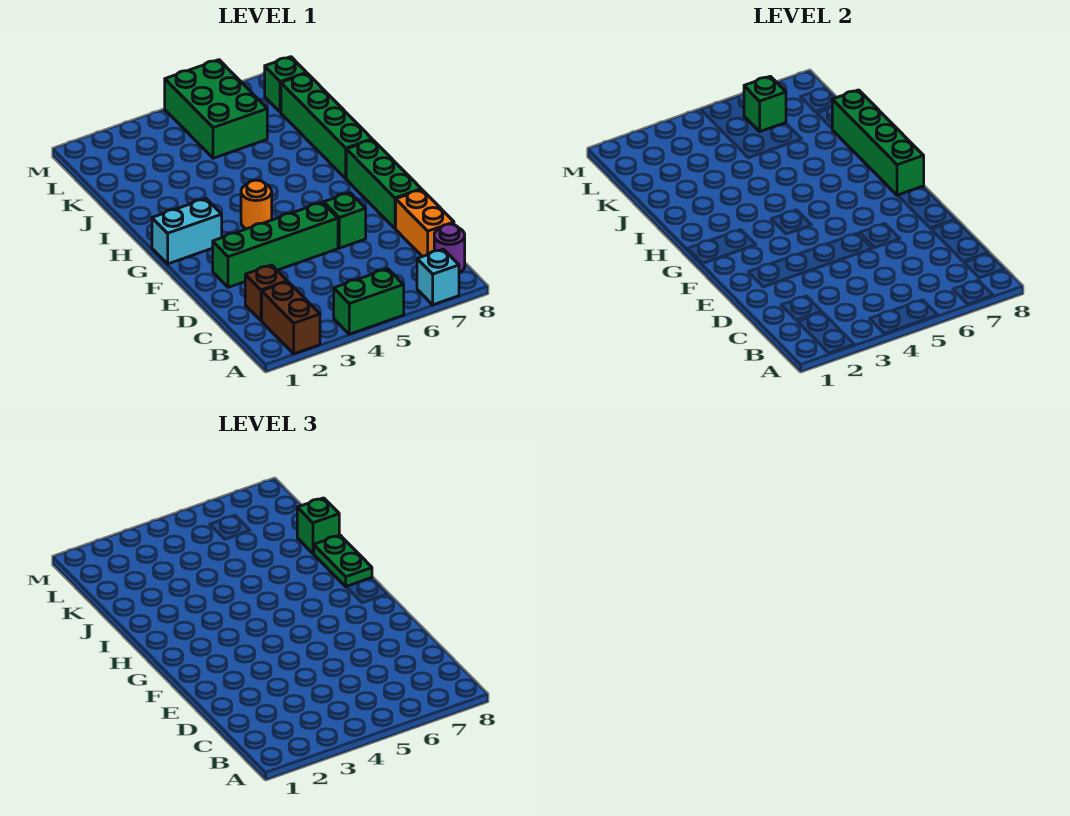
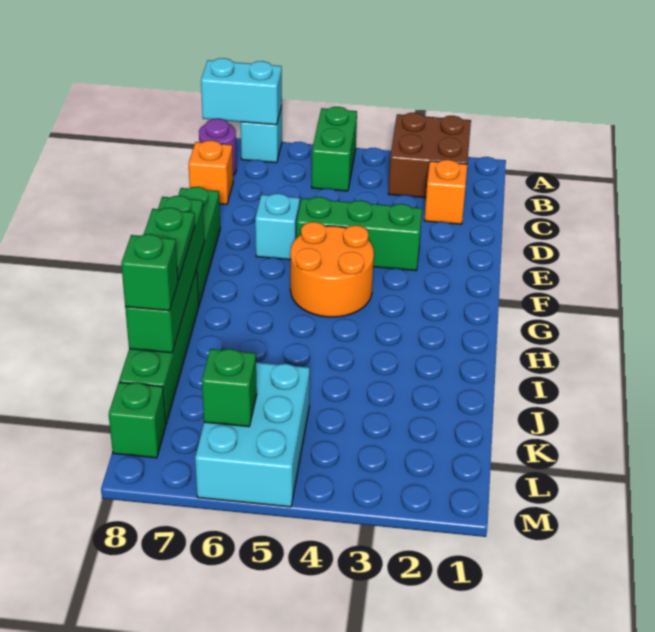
brown 1x2 brick [262,282,320,354] -> brown 2x2 brick [388,113,471,198]
green 1x2 brick [334,269,404,334] -> green 1x2 brick turned to [312,107,357,191]
brown 1x1 brick [245,265,287,321] -> orange 1x1 brick [424,160,467,224]
orange 1x2 brick [396,190,454,257] -> orange 1x1 brick [189,140,233,204]
green 1x4 brick [213,202,338,287] -> green 1x3 brick [297,197,422,271]
green 1x1 brick [324,193,366,248] -> cyan 1x1 brick [255,193,300,260]
cyan 1x2 brick [152,199,222,264] -> cyan 1x2 brick moved to [201,58,282,125]
orange 1x1 round brick [241,180,272,229] -> orange 2x2 round brick [290,222,374,317]
green 2x3 brick [165,60,267,158] -> cyan 2x3 brick [195,363,310,507]

